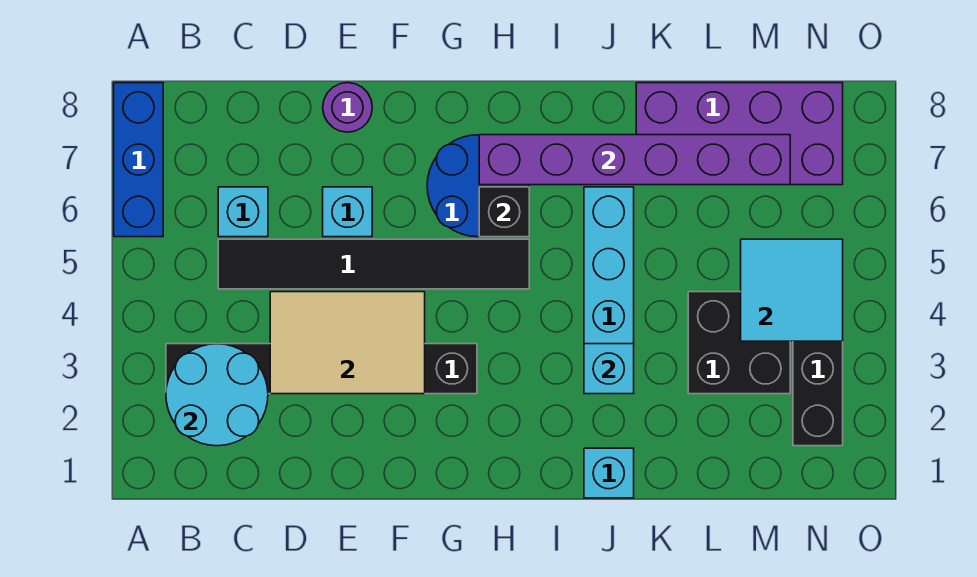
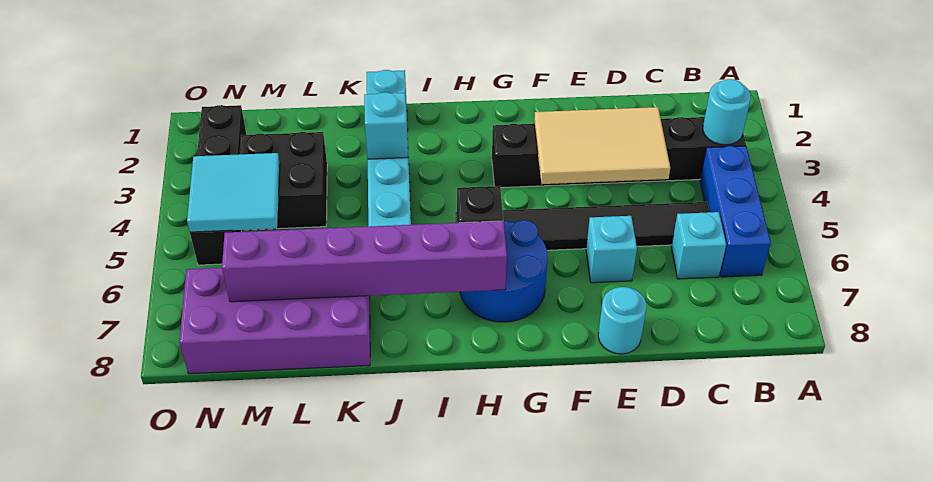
blue 1x3 brick [114,83,163,237] -> blue 1x3 brick moved to [700,146,771,277]
cyan 2x2 round brick [166,344,268,446] -> cyan 1x1 round brick [703,79,751,145]
purple 1x1 round brick [323,83,372,132] -> cyan 1x1 round brick [598,287,646,354]

